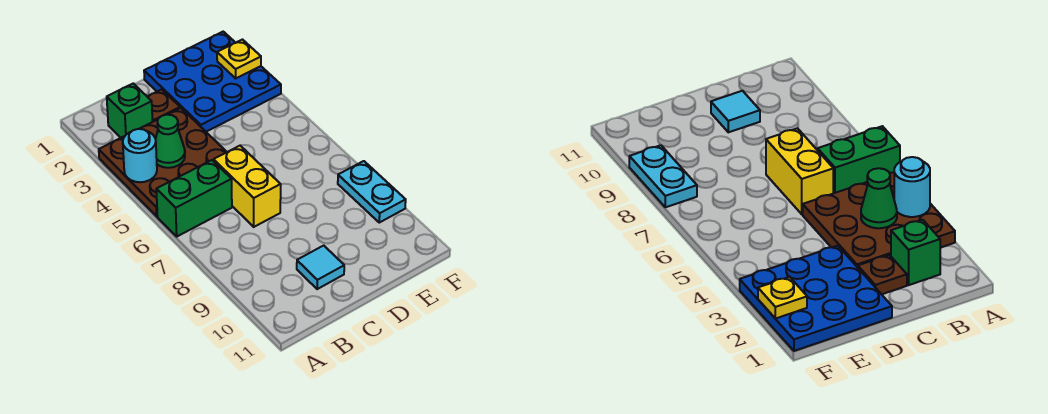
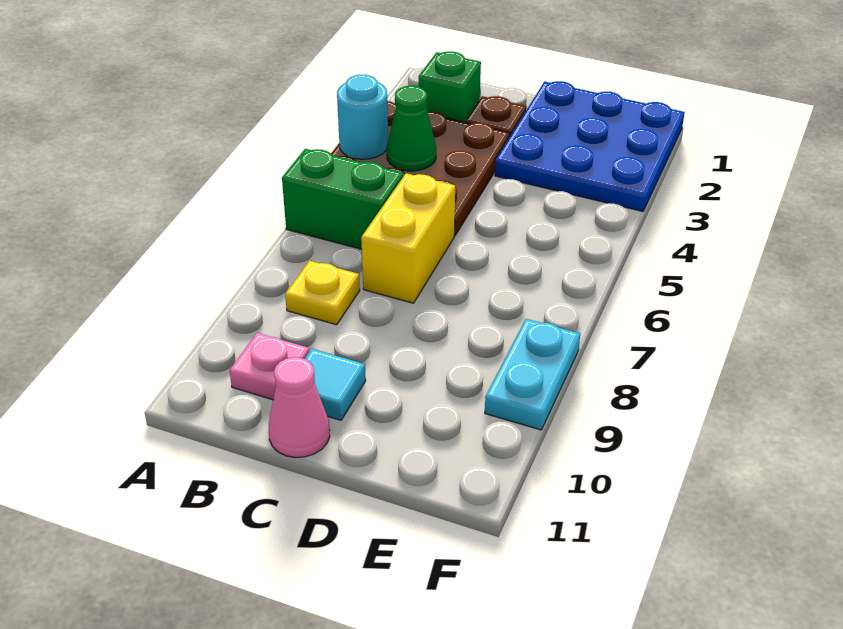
none -> pink 1x1 plate [230,333,309,400]
none -> pink 1x1 cone [269,357,330,458]
yellow 1x1 plate [217,40,261,78] -> yellow 1x1 plate moved to [285,261,360,325]

